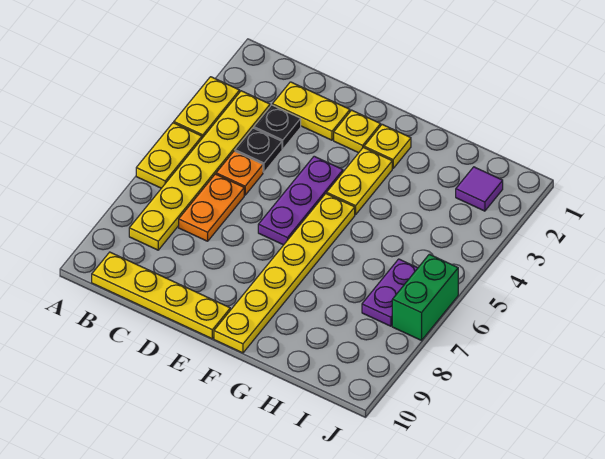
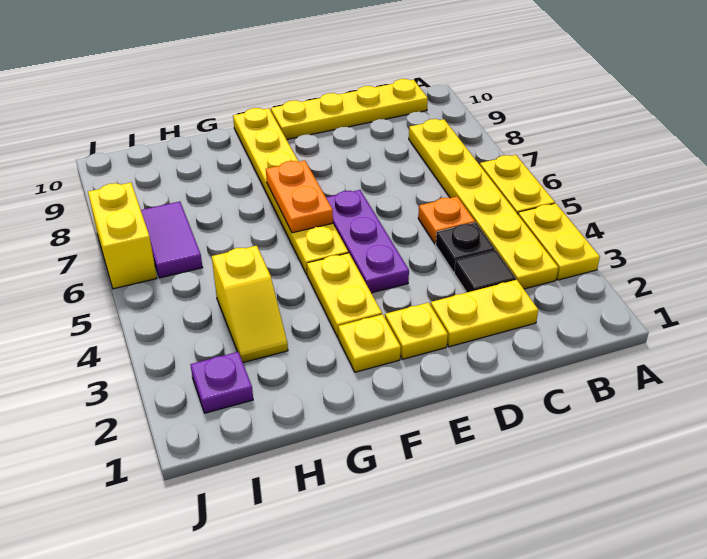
black 1x1 plate [254,105,301,149] -> black 1x1 tile [454,250,516,292]
orange 1x2 plate [179,174,244,241] -> orange 1x2 plate moved to [266,160,333,233]
none -> yellow 1x2 slope [212,246,288,363]
purple 1x1 tile [456,167,503,211] -> purple 1x1 plate [190,352,253,413]
purple 1x2 plate [362,259,418,326] -> purple 1x2 tile [141,202,203,278]
green 1x2 brick [392,254,458,340] -> yellow 1x2 brick [88,183,157,289]

